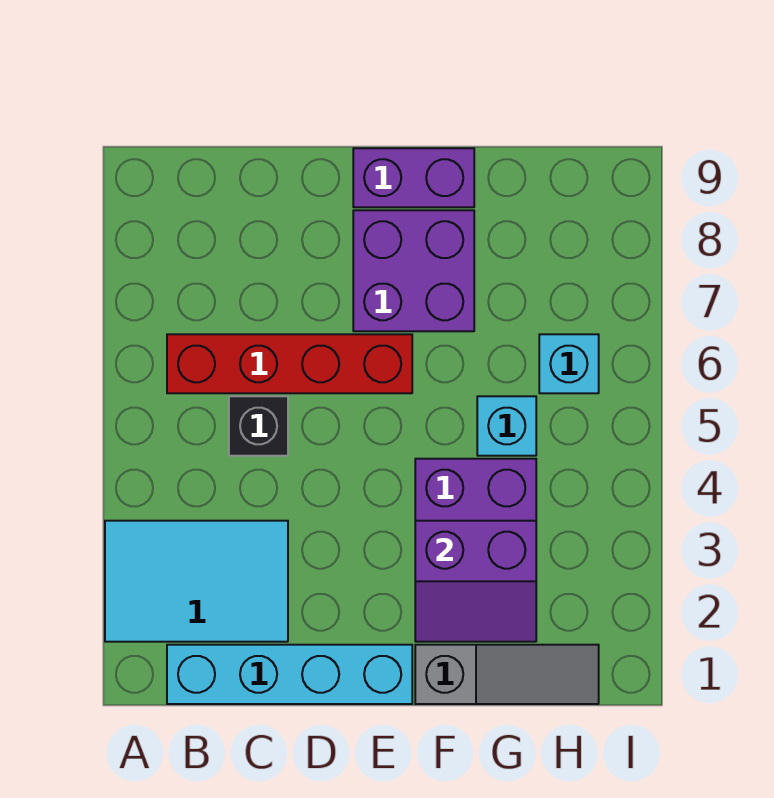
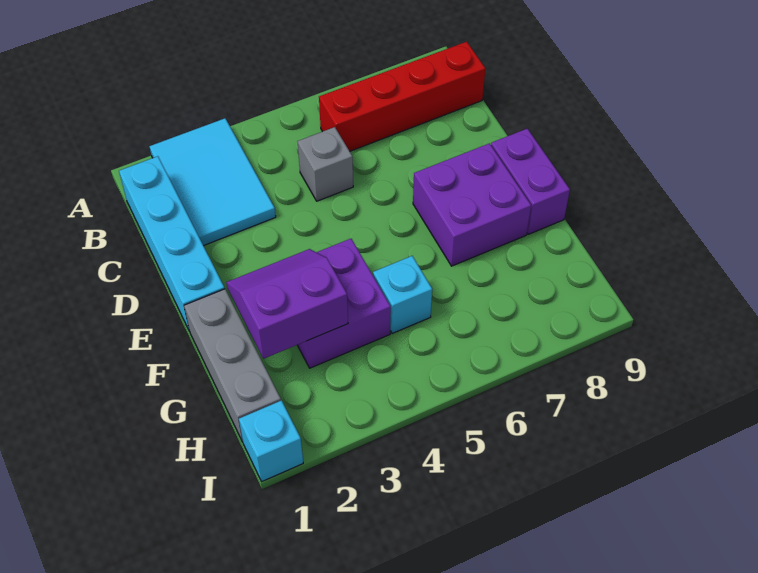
red 1x4 brick [167,334,412,393] -> red 1x4 brick turned to [319,42,485,151]
black 1x1 brick [229,396,288,456] -> grey 1x1 brick [298,127,353,201]
grey 1x3 slope [415,645,599,704] -> grey 1x3 brick [184,289,281,442]
purple 2x2 slope [415,521,536,642] -> purple 2x2 slope turned to [226,249,348,359]
cyan 1x1 brick [539,334,599,393] -> cyan 1x1 brick moved to [239,401,303,482]

